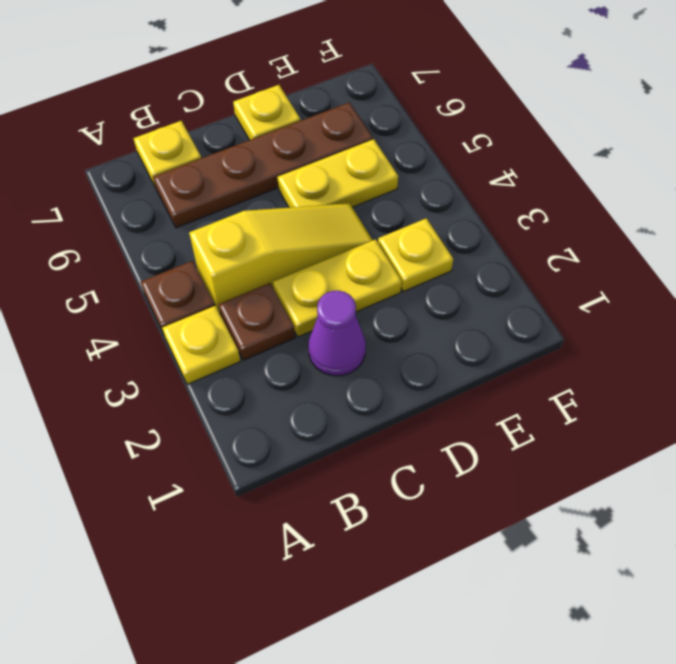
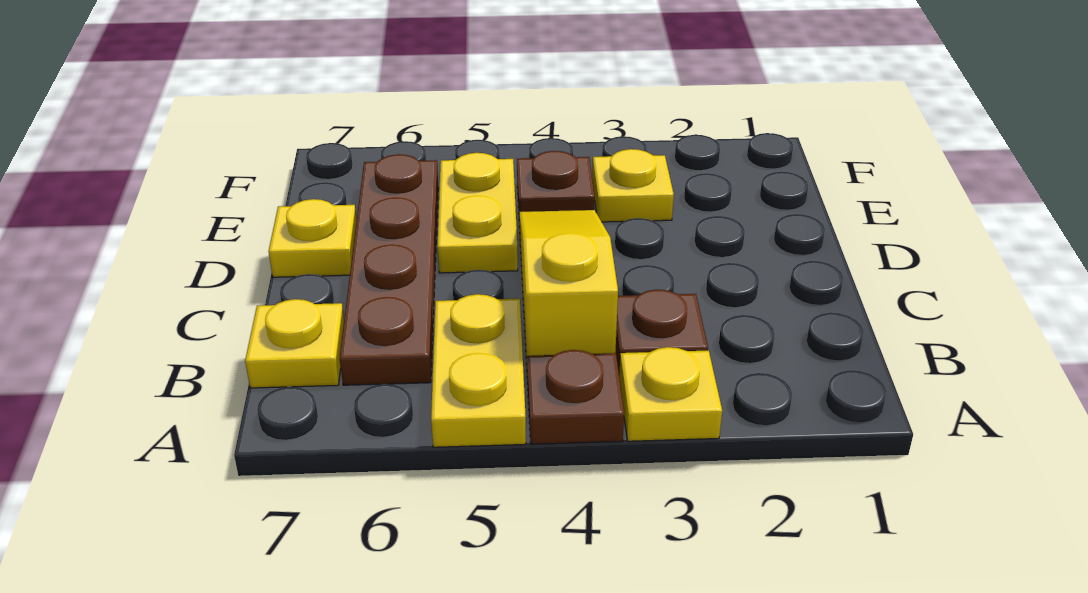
purple 1x1 cone [308,291,366,376] -> none
yellow 1x2 plate [273,239,402,337] -> yellow 1x2 plate moved to [431,294,526,447]
none -> brown 1x1 plate [517,151,595,212]

